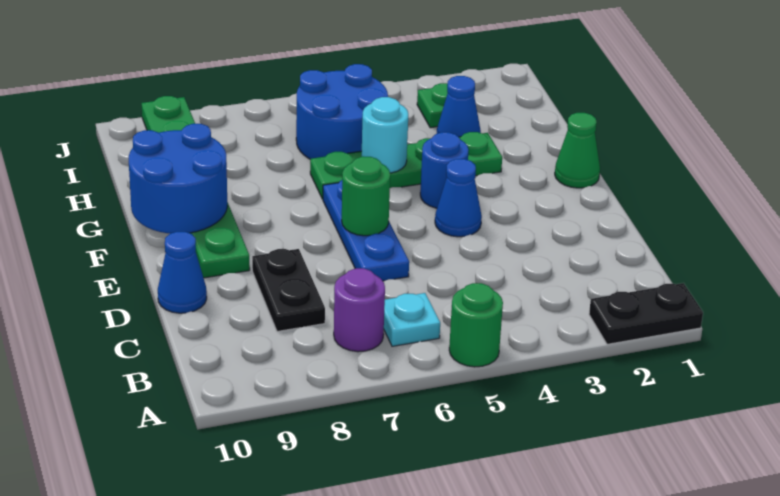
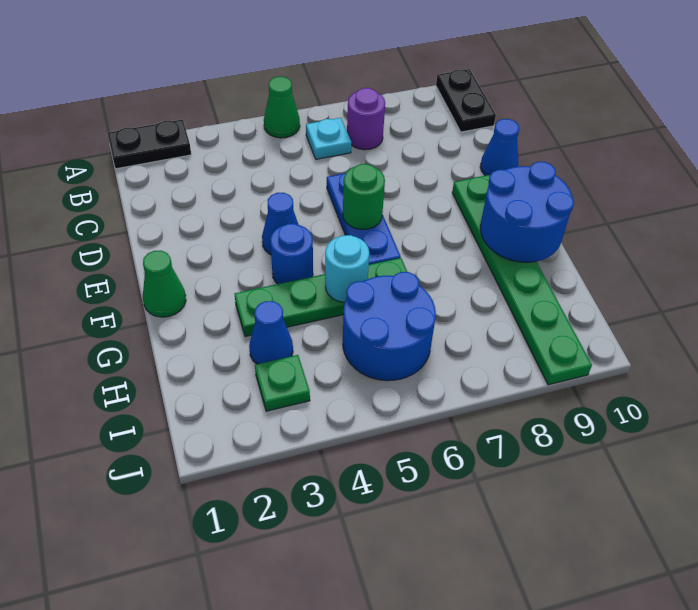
green 1x1 round brick [449,283,503,367] -> green 1x1 cone [264,77,300,138]
black 1x2 plate [252,249,325,331] -> black 1x2 plate moved to [436,69,496,132]

